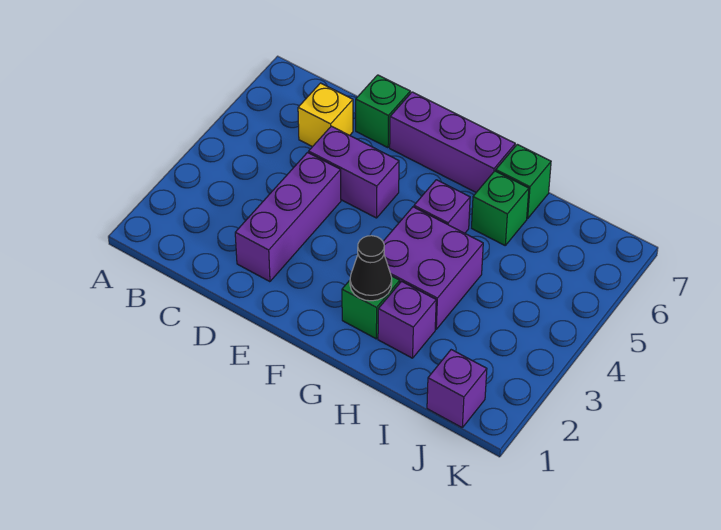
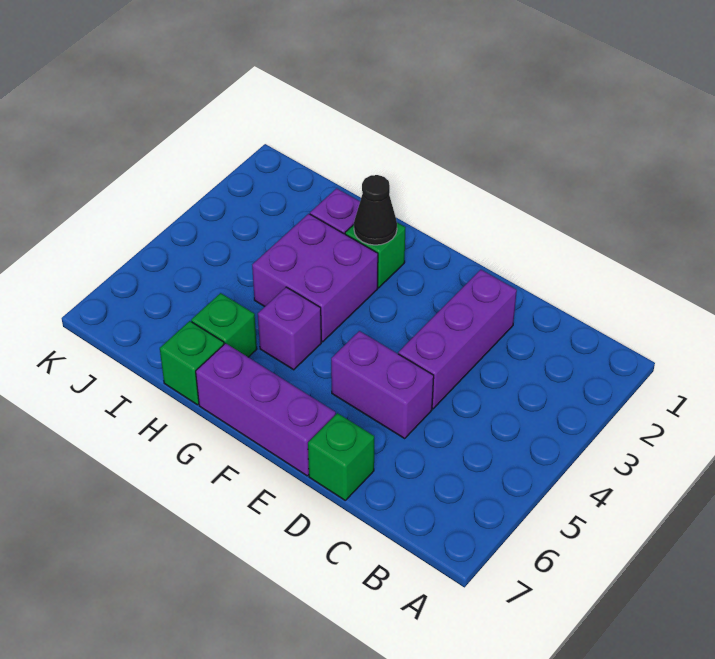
yellow 1x1 brick [298,83,353,147] -> none
purple 1x1 brick [427,350,487,427] -> none

